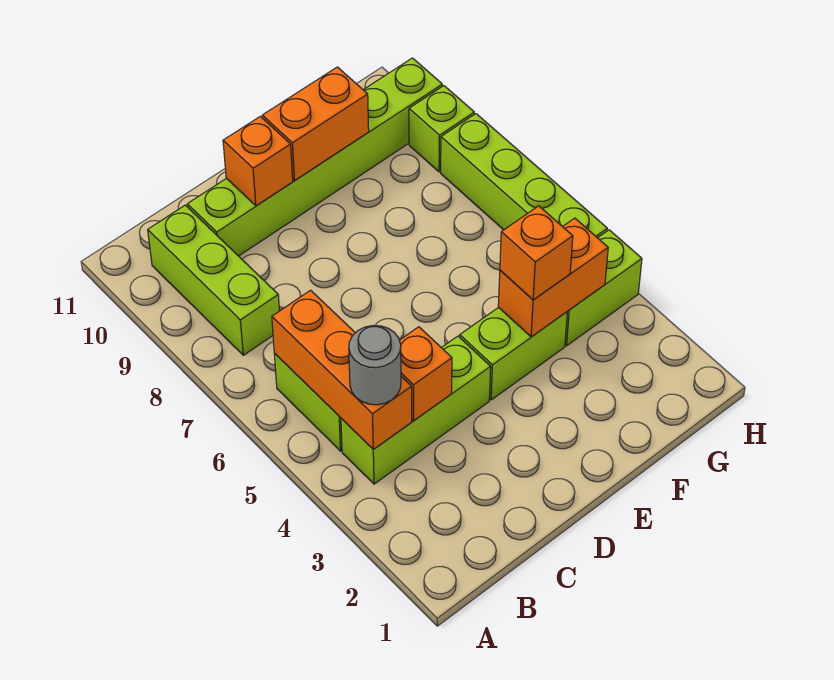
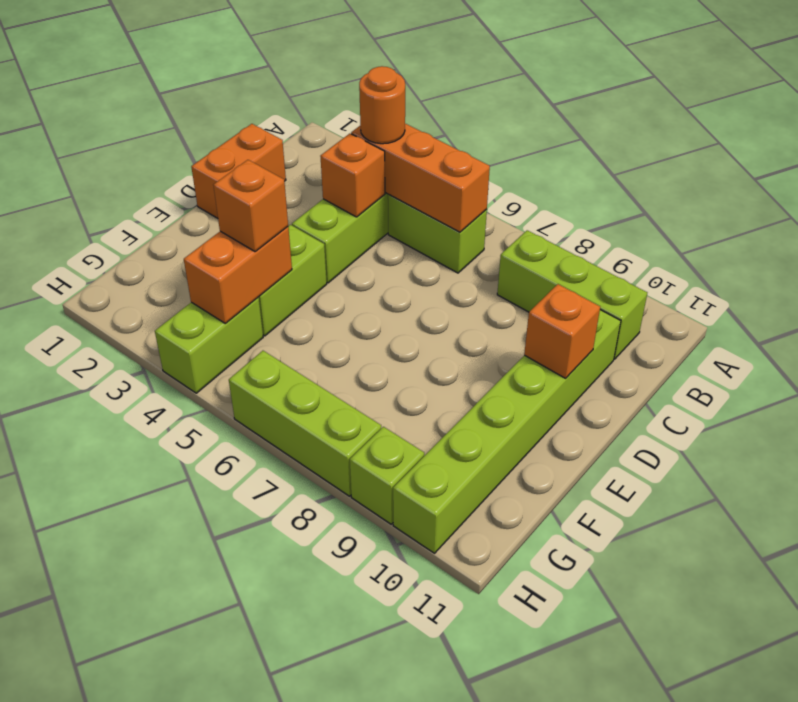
grey 1x1 round brick [349,326,401,405] -> orange 1x1 round brick [359,66,405,144]
orange 1x2 brick [262,67,369,180] -> orange 1x2 brick moved to [191,124,286,218]
lime 1x4 brick [441,114,607,238] -> lime 1x3 brick [229,351,381,496]

